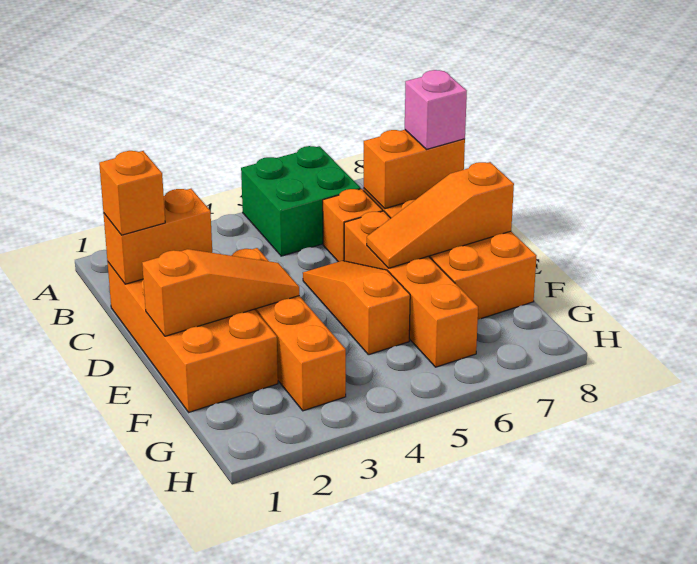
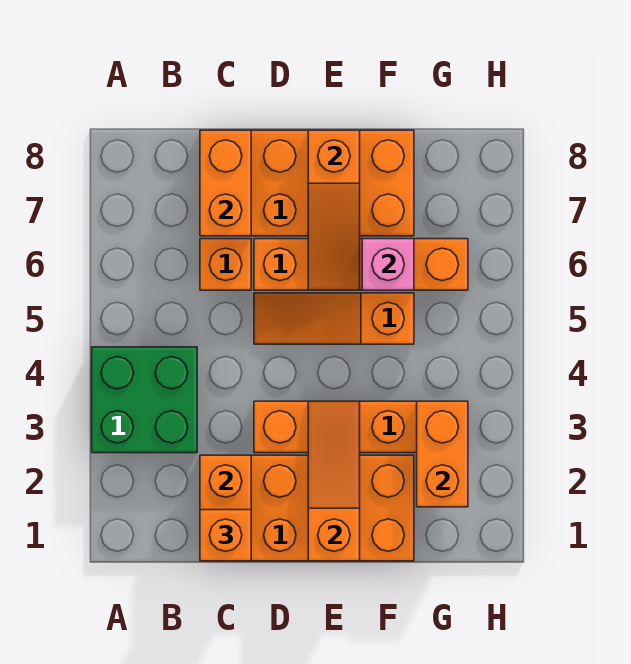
green 2x2 brick [241,146,361,256] -> green 2x2 brick moved to [92,347,197,453]
pink 1x1 brick [405,70,467,149] -> pink 1x1 brick moved to [362,239,414,290]
none -> orange 1x2 brick [417,401,468,507]

